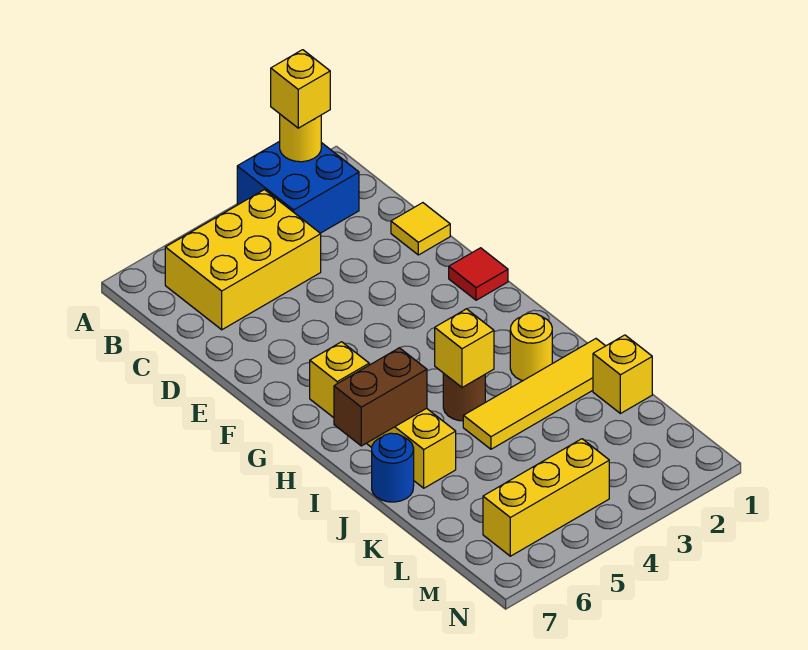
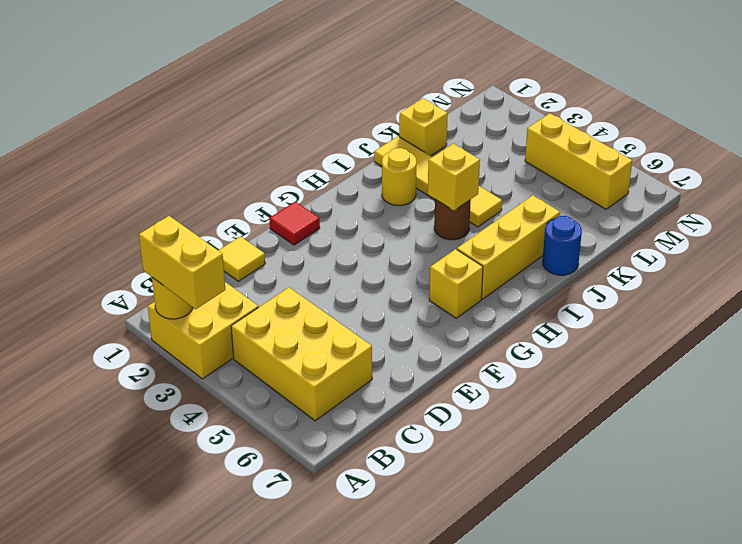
blue 2x2 brick [237,141,359,233] -> yellow 2x2 brick [148,282,258,379]
yellow 1x1 brick [271,50,330,128] -> yellow 1x2 brick [139,216,225,309]
brown 1x2 brick [334,348,427,446] -> none

